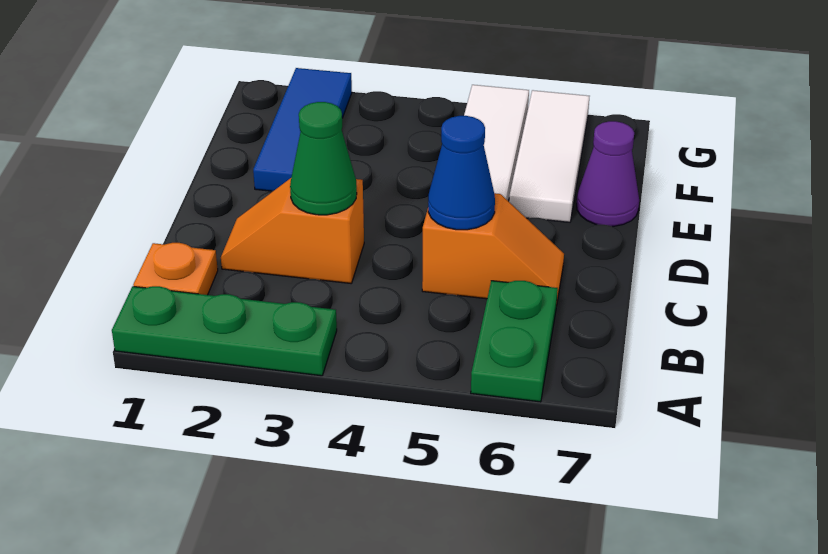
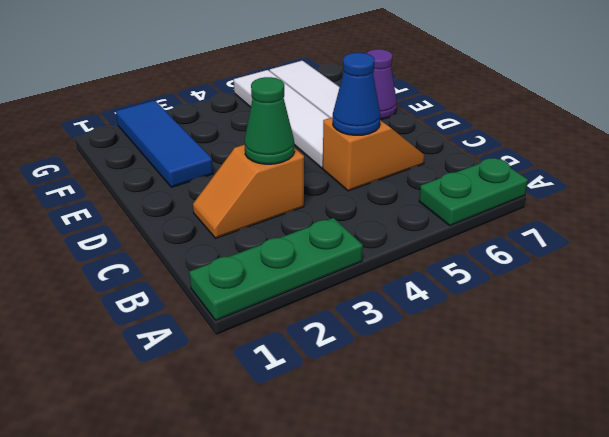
green 1x2 plate [471,281,558,402] -> green 1x2 plate turned to [419,158,528,226]
orange 1x1 plate [133,243,218,295] -> none

